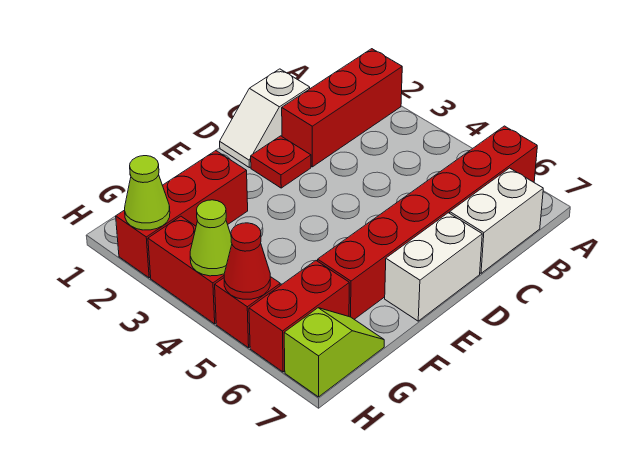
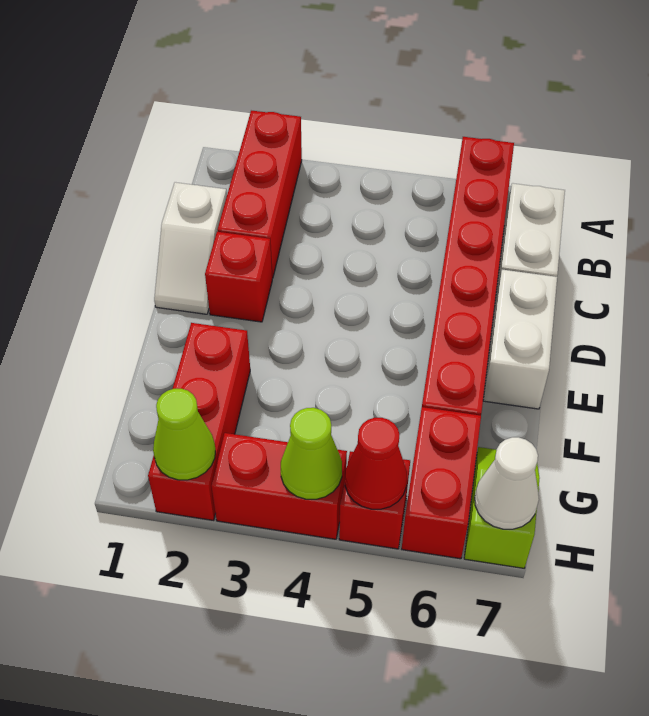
red 1x1 plate [251,136,311,188] -> red 1x1 brick [205,232,272,322]
none -> white 1x1 cone [475,437,539,529]

